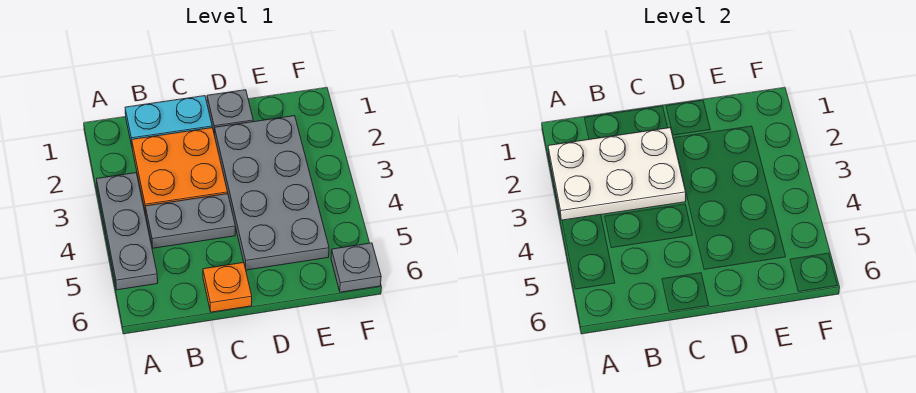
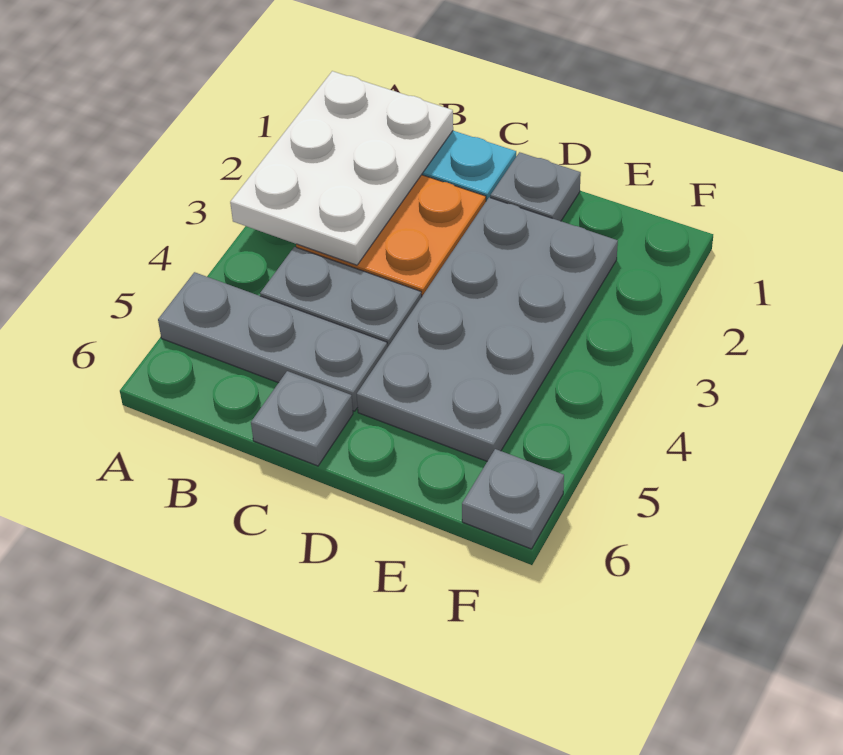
white 2x3 plate [548,128,686,220] -> white 2x3 plate turned to [230,71,453,265]
grey 1x3 plate [97,173,158,290] -> grey 1x3 plate turned to [158,272,387,411]
orange 1x1 plate [203,263,252,312] -> grey 1x1 plate [251,371,353,466]

